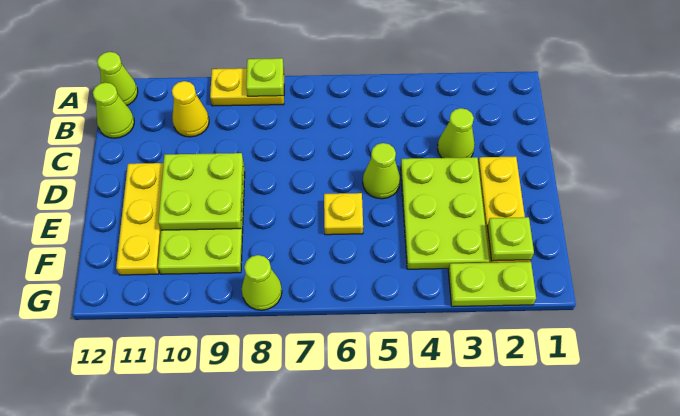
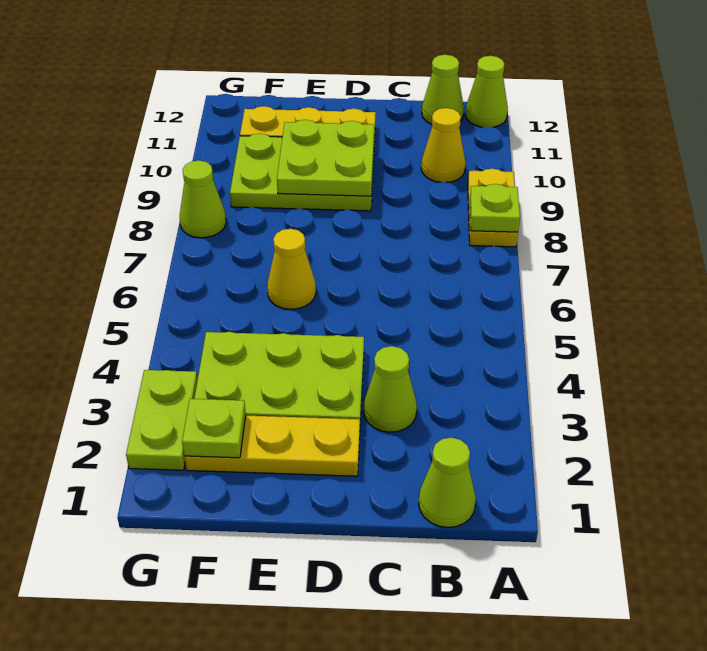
lime 1x1 cone [363,143,400,199] -> lime 1x1 cone moved to [419,438,476,527]
yellow 1x1 plate [324,193,363,235] -> yellow 1x1 cone [267,229,316,309]

